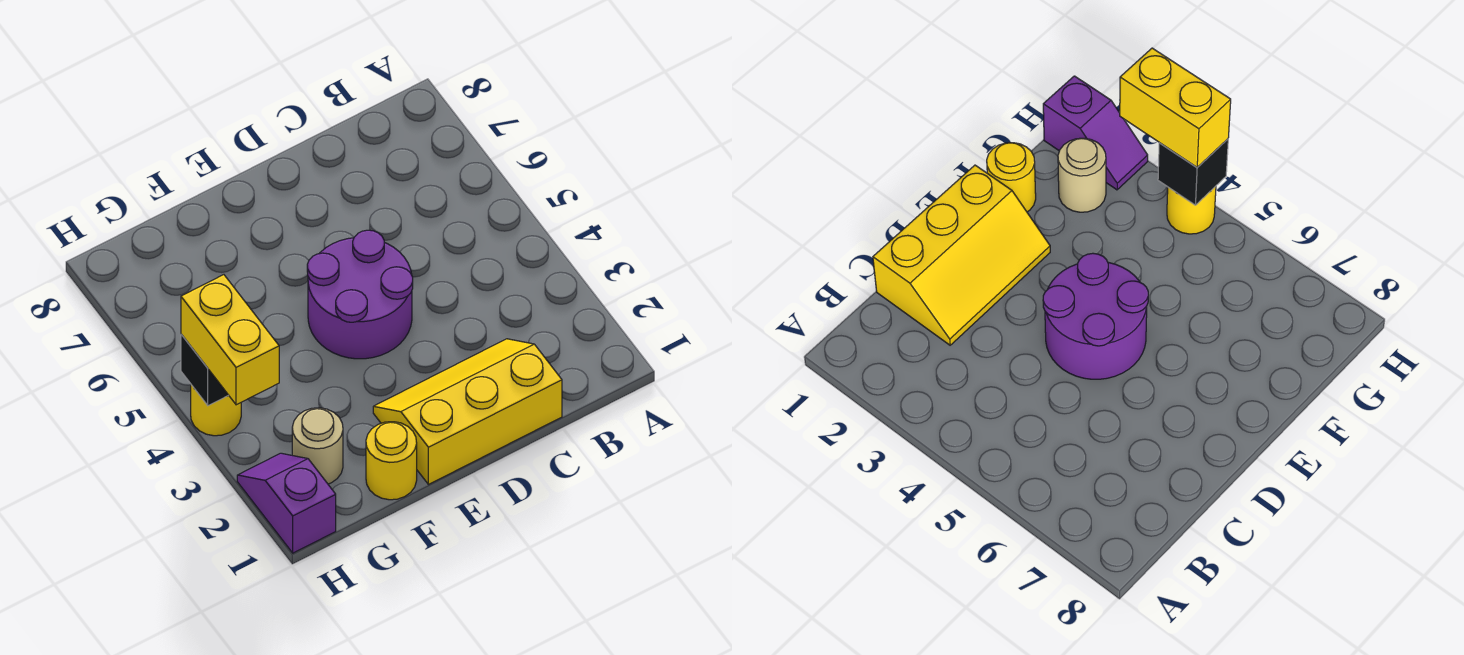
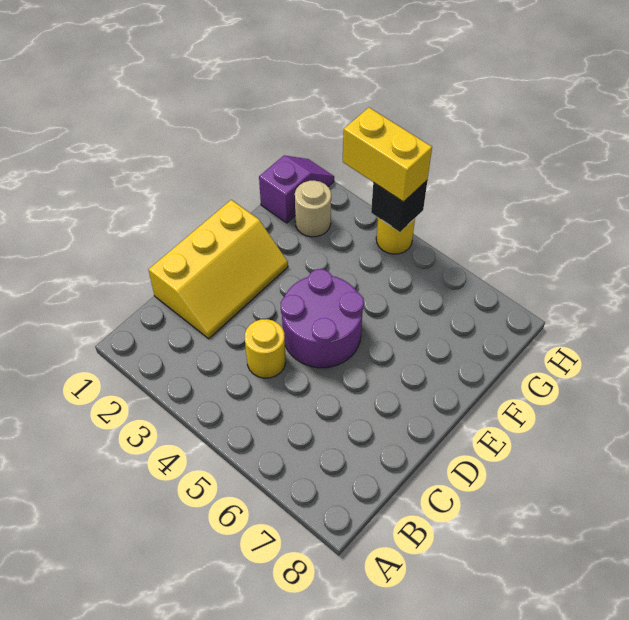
yellow 1x1 round brick [366,422,417,500] -> yellow 1x1 round brick moved to [245,319,286,378]
purple 1x2 slope [237,453,336,553] -> purple 1x2 slope turned to [259,155,334,223]

